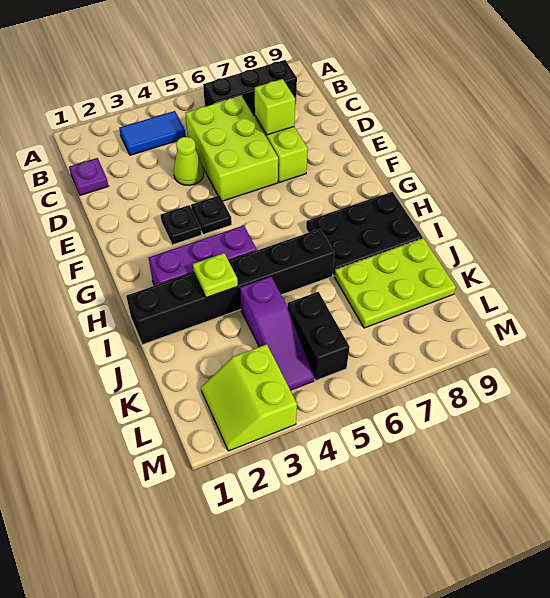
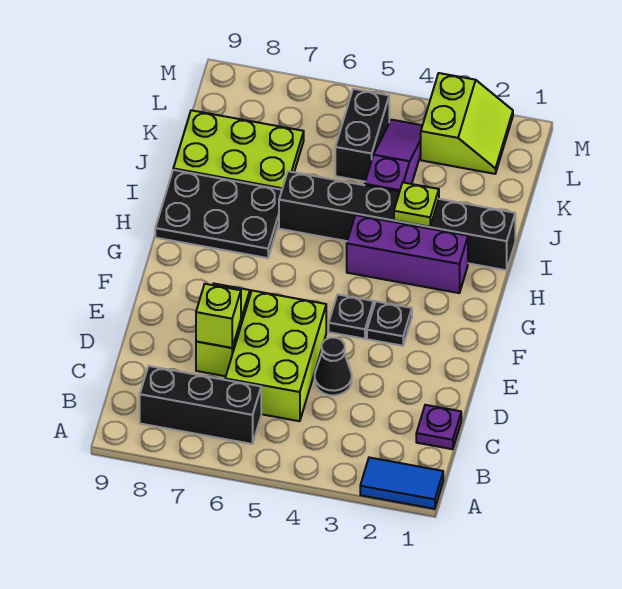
blue 1x2 tile [119,111,186,155] -> blue 1x2 tile moved to [360,457,443,509]
lime 1x1 cone [174,137,204,185] -> black 1x1 cone [315,338,352,396]

